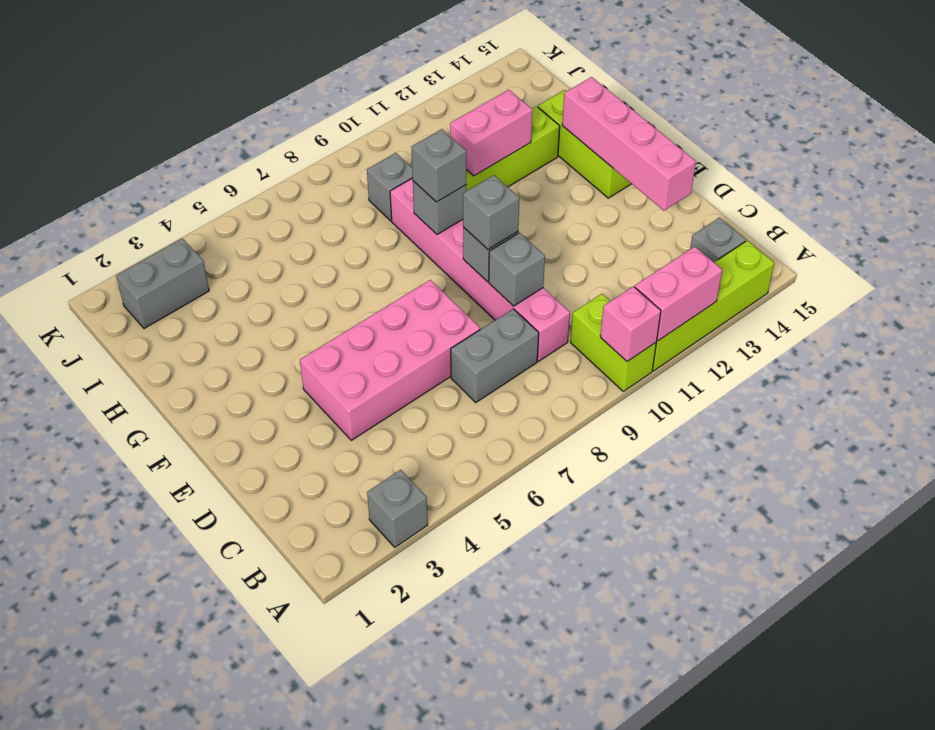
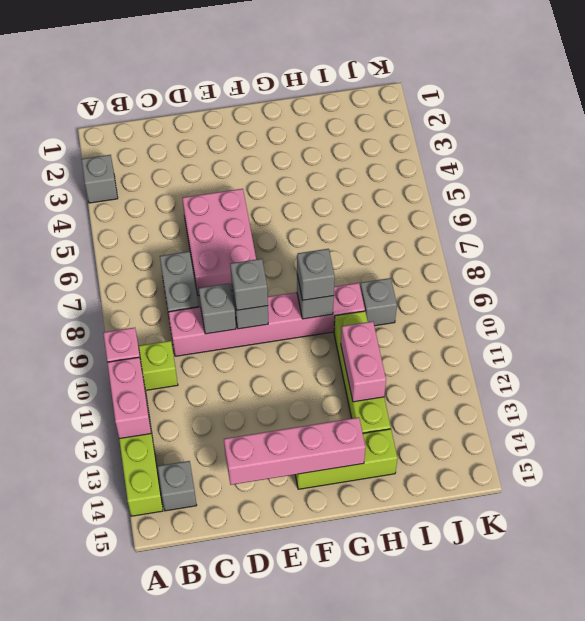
pink 2x4 brick [300,280,480,440] -> pink 2x3 brick [183,189,256,296]
grey 1x2 brick [116,238,209,329] -> none

